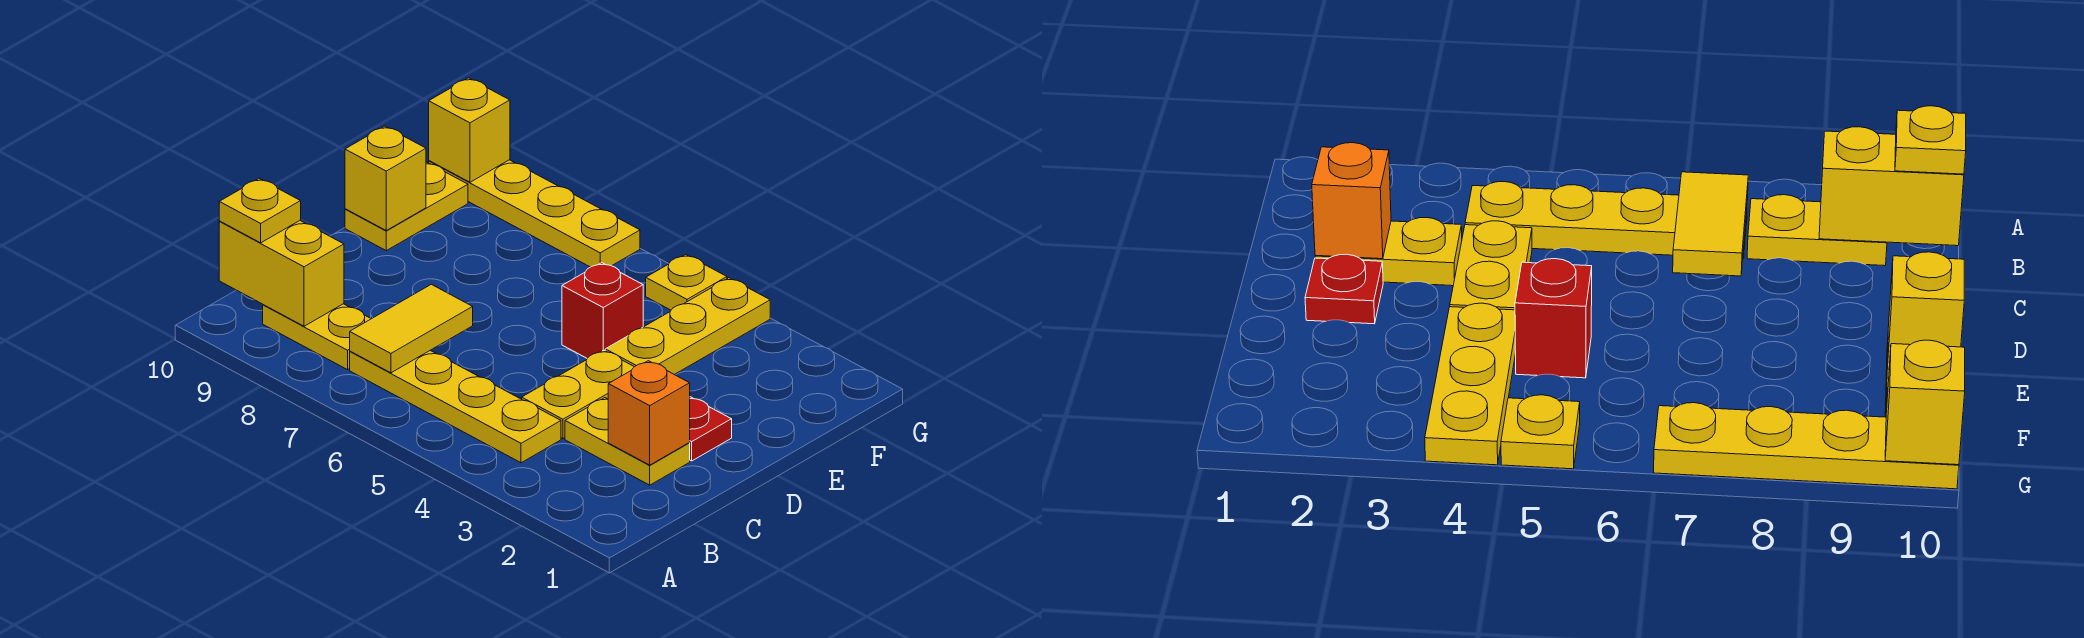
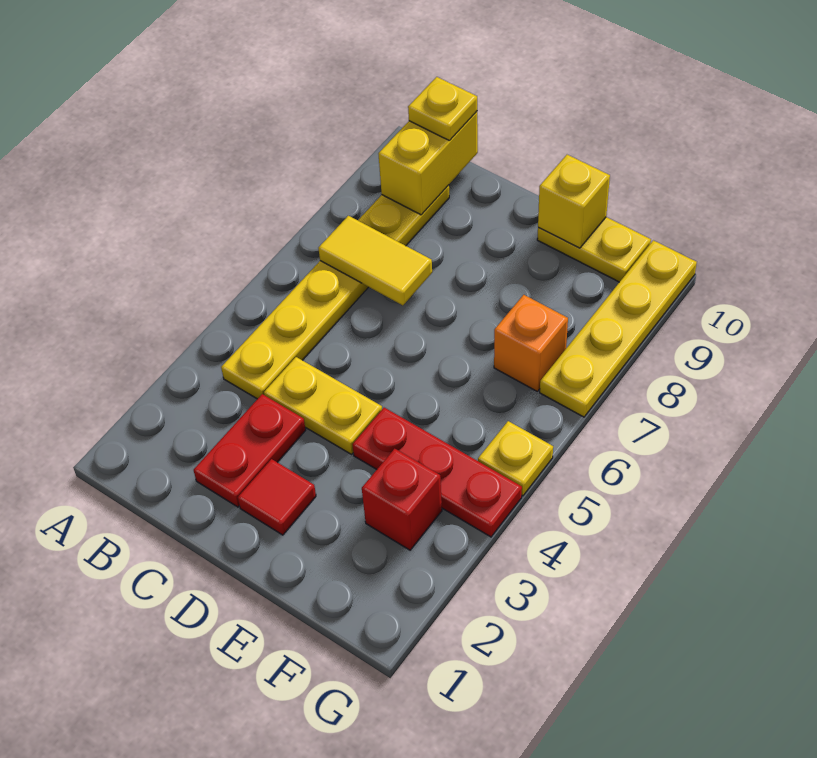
yellow 1x2 plate [565,398,690,485] -> red 1x2 plate [194,394,306,507]
orange 1x1 brick [608,361,690,465] -> orange 1x1 brick moved to [494,295,568,392]
red 1x1 plate [689,397,732,461] -> red 1x1 tile [238,459,316,535]
yellow 1x3 plate [605,278,770,375] -> red 1x3 plate [352,408,522,537]
red 1x1 brick [562,263,643,358] -> red 1x1 brick moved to [362,449,442,550]
yellow 1x1 brick [429,78,510,182] -> none

